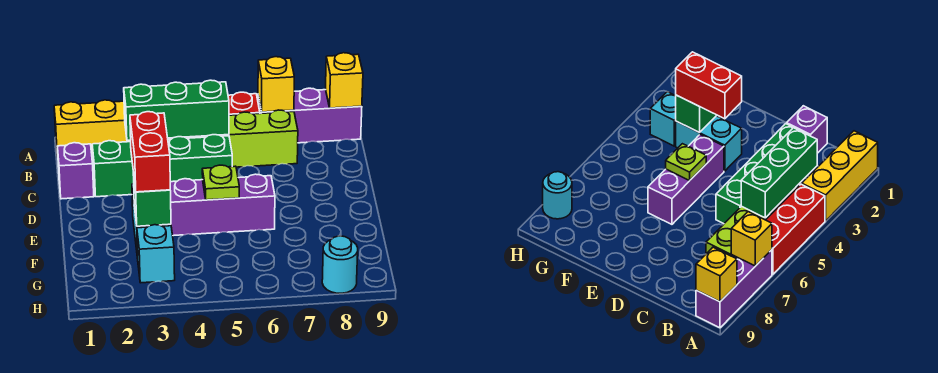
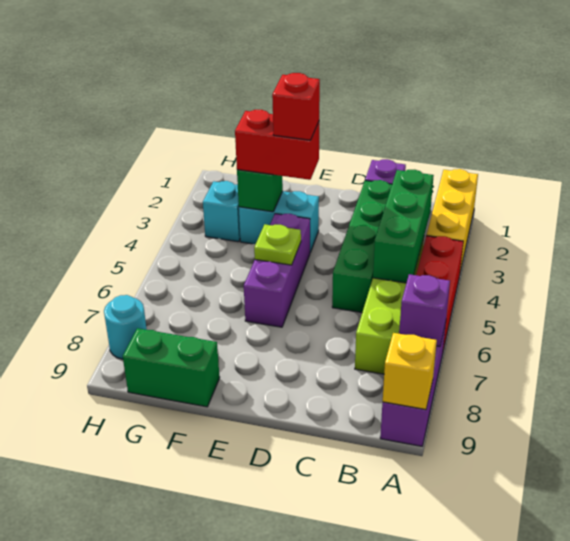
yellow 1x1 brick [258,57,294,112] -> purple 1x1 brick [399,274,450,346]
none -> red 1x1 brick [272,73,320,140]
none -> green 1x2 brick [123,328,220,407]

